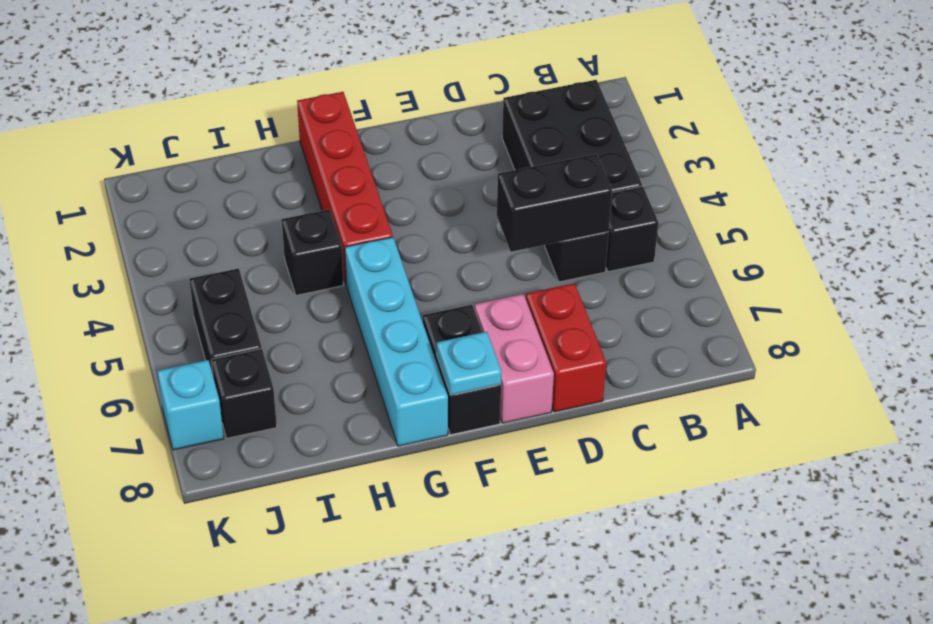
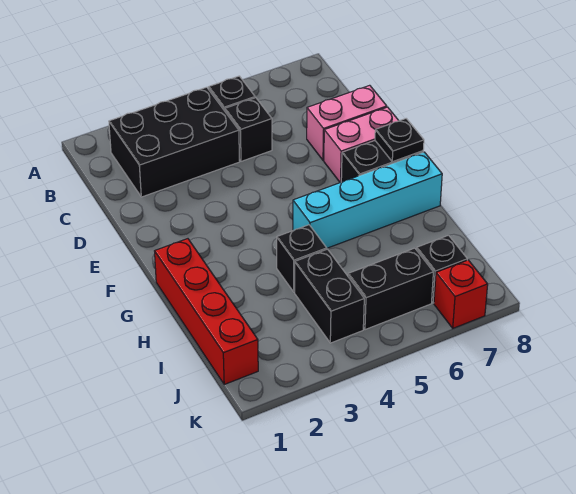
black 1x2 brick [497,154,612,252] -> black 1x2 brick moved to [295,249,364,343]
red 1x2 brick [526,283,606,412] -> pink 1x2 brick [307,85,387,160]
cyan 1x1 plate [437,332,502,395] -> black 1x1 plate [375,119,424,162]
red 1x4 brick [297,92,393,284] -> red 1x4 brick turned to [155,239,258,384]
cyan 1x1 brick [157,360,224,450] -> red 1x1 brick [434,260,488,328]

